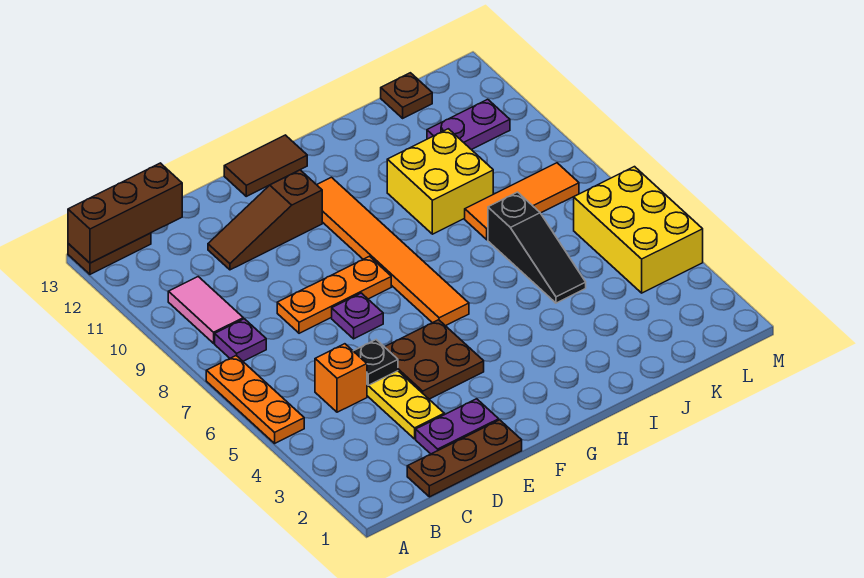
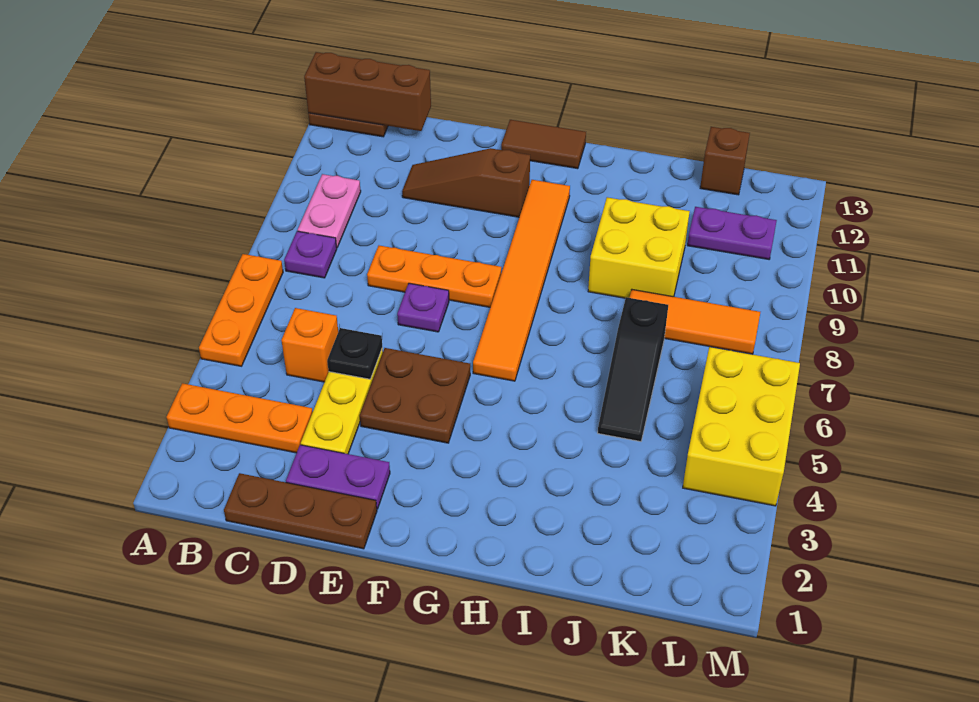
none -> orange 1x3 plate [167,383,313,453]
pink 1x2 tile [168,277,243,343] -> pink 1x2 plate [298,174,361,247]
brown 1x1 plate [381,73,432,118] -> brown 1x1 brick [700,127,750,195]

